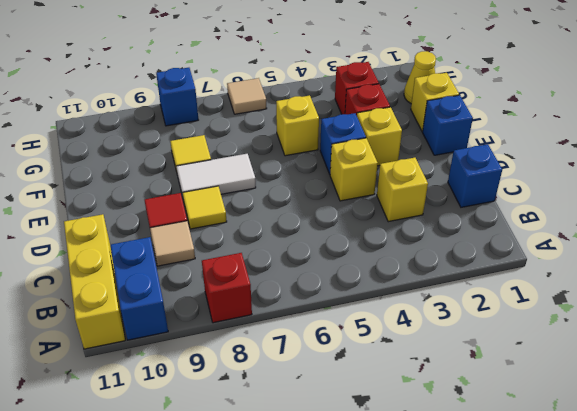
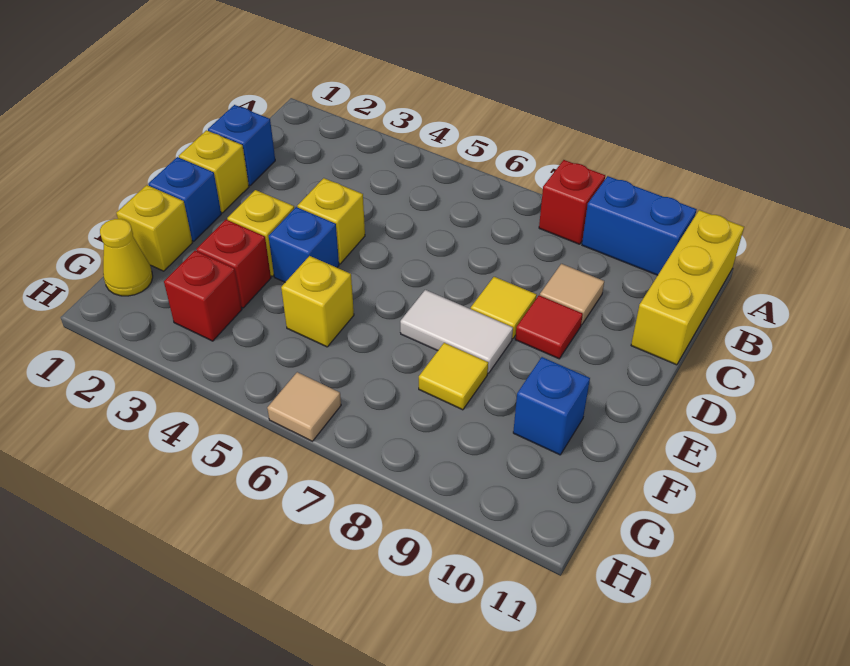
blue 1x2 brick [110,237,168,340] -> blue 1x2 brick turned to [582,176,697,275]
yellow 1x1 brick [377,158,428,222] -> yellow 1x1 brick moved to [179,130,249,213]
blue 1x1 brick [156,68,198,126] -> blue 1x1 brick moved to [513,357,590,455]

